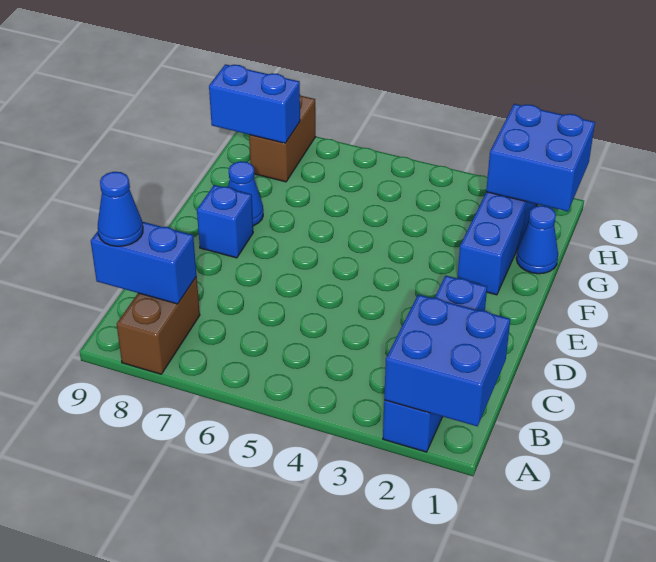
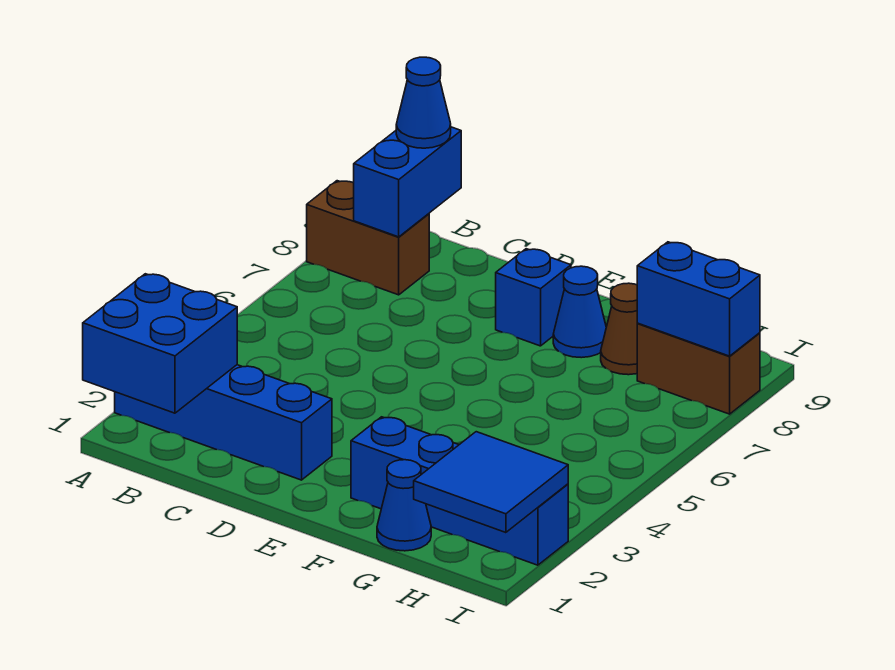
none -> brown 1x1 cone [601,283,638,375]
blue 2x2 brick [486,104,595,212] -> blue 2x2 tile [414,432,568,533]
blue 1x2 brick [209,64,300,143] -> blue 1x2 brick turned to [637,242,760,356]

